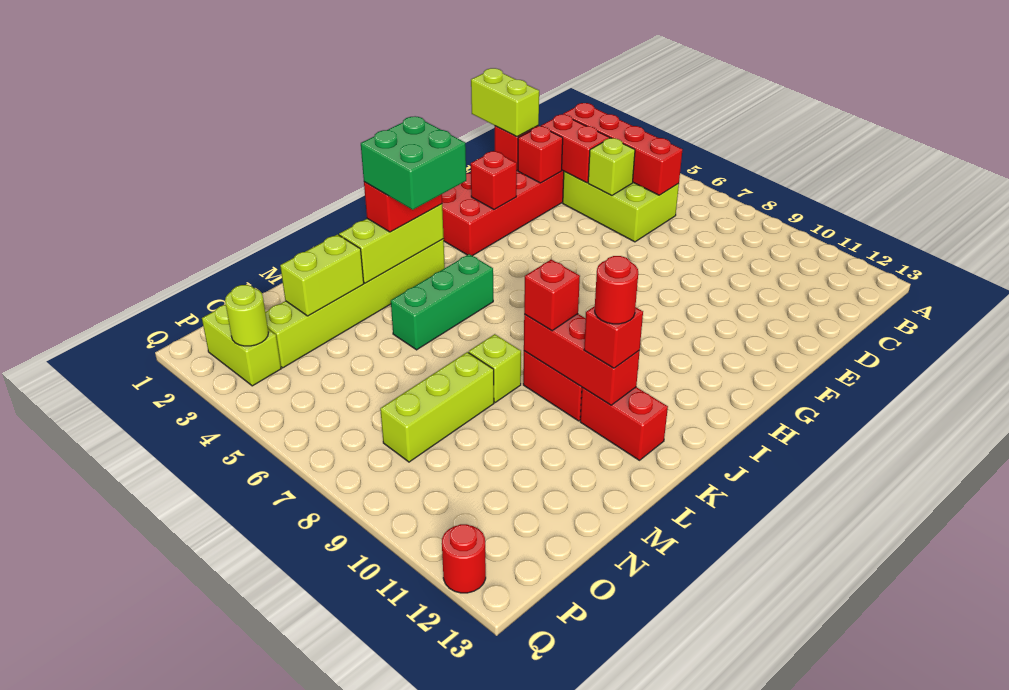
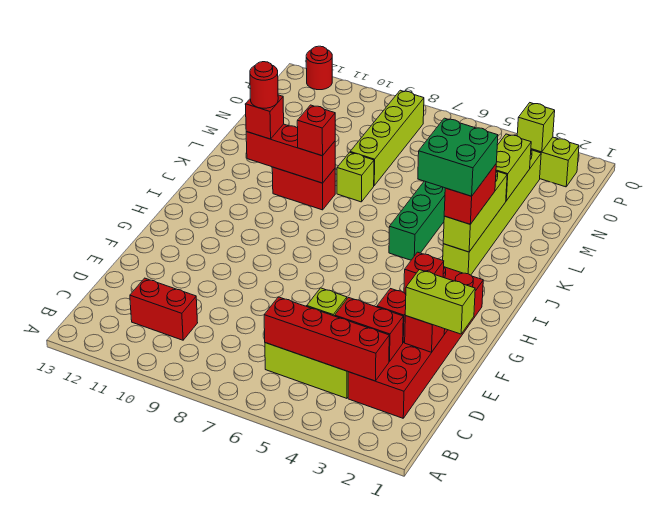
red 1x2 brick [580,387,668,460] -> red 1x2 brick moved to [130,278,198,340]
lime 1x3 brick [380,352,494,462] -> lime 1x4 brick [350,90,424,185]
lime 1x1 round brick [225,285,269,346] -> lime 1x1 brick [517,103,555,152]

